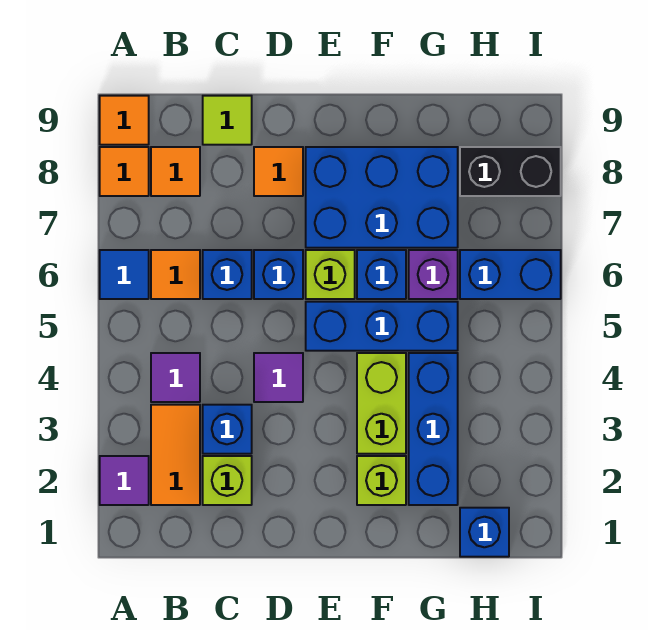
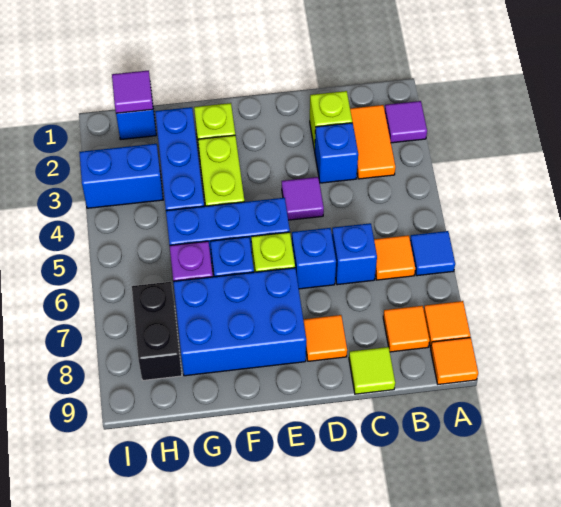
purple 1x1 tile [151,353,200,402] -> purple 1x1 tile moved to [112,70,153,113]
blue 1x2 brick [460,250,561,299] -> blue 1x2 brick moved to [79,144,163,208]
black 1x2 brick [460,147,561,196] -> black 1x2 brick turned to [132,282,182,380]

